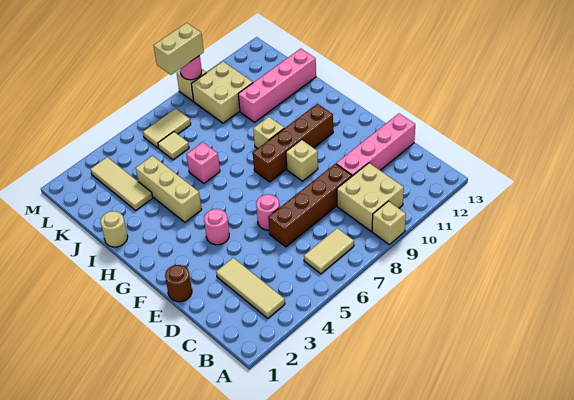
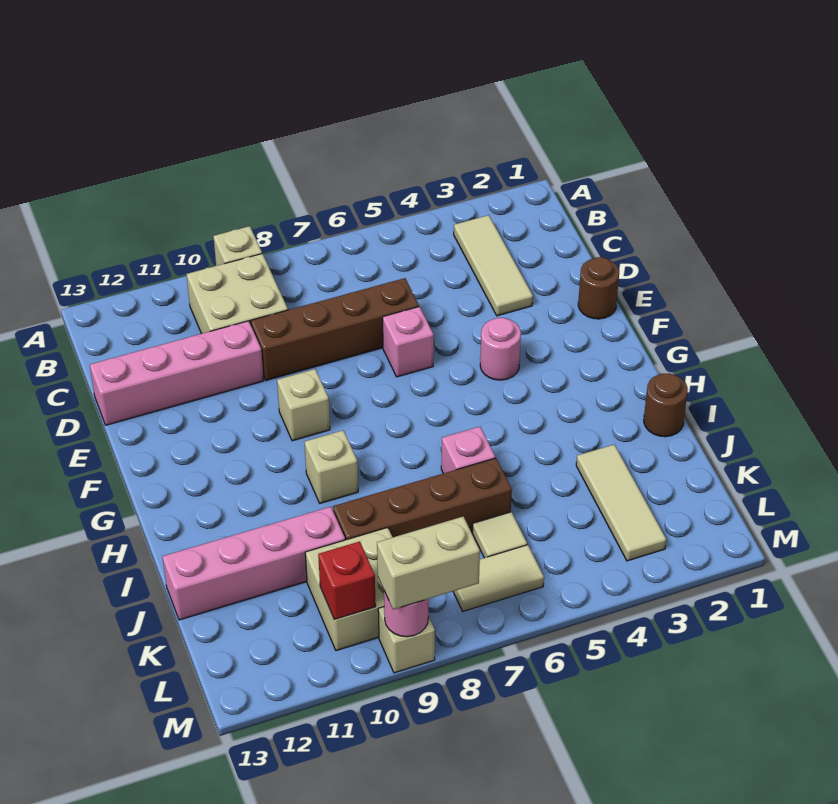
tan 1x2 tile [304,228,354,274] -> none
pink 1x1 round brick [256,195,280,230] -> pink 1x1 brick [383,307,434,377]
brown 1x4 brick [253,104,333,182] -> brown 1x4 brick moved to [333,458,512,540]
tan 1x3 brick [136,156,202,222] -> none
tan 1x1 round brick [101,211,128,247] -> brown 1x1 round brick [644,373,688,437]
none -> red 1x1 brick [318,541,376,619]

